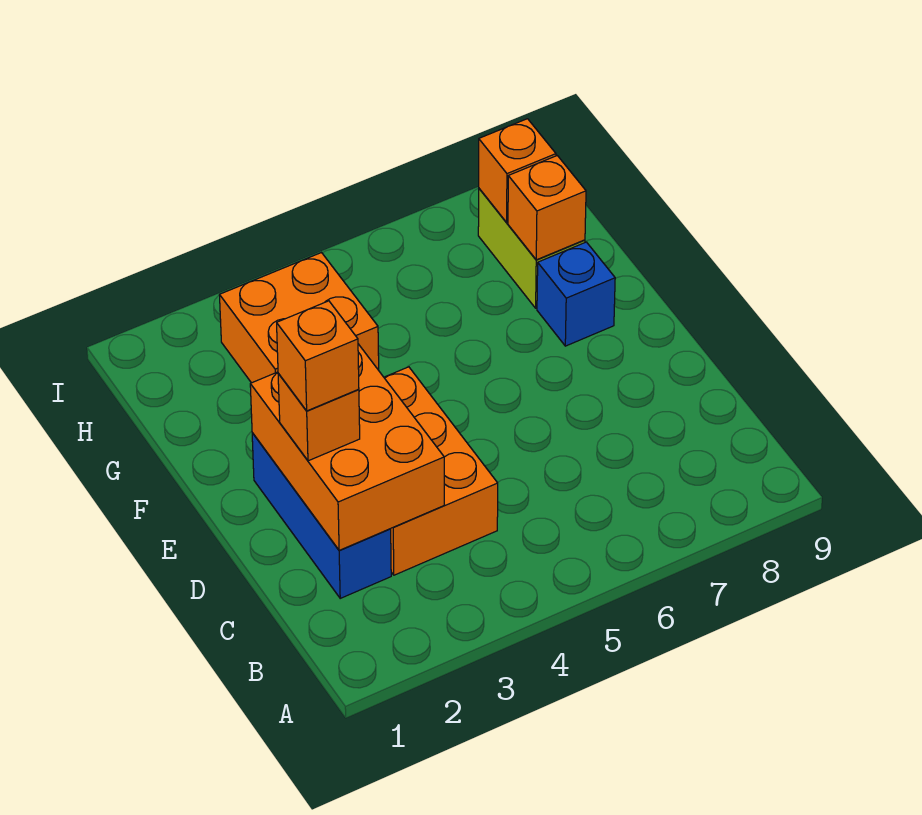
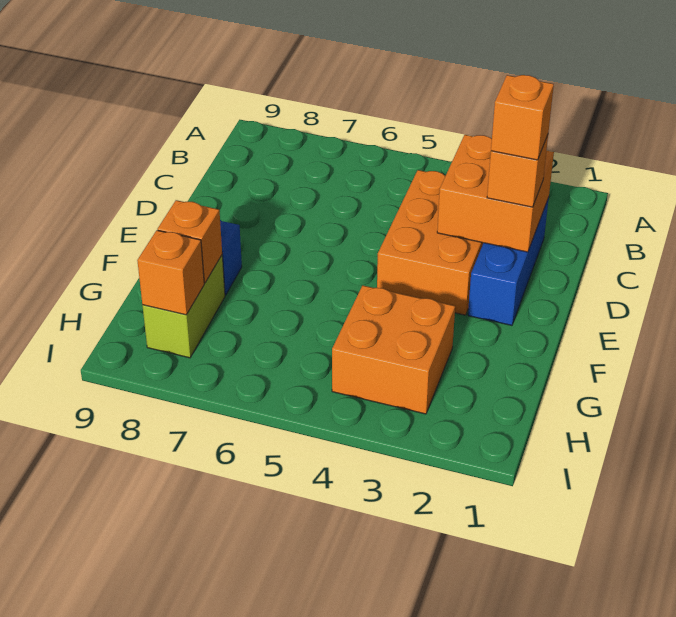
orange 2x3 brick [250,344,444,550] -> orange 2x2 brick [437,135,554,252]

